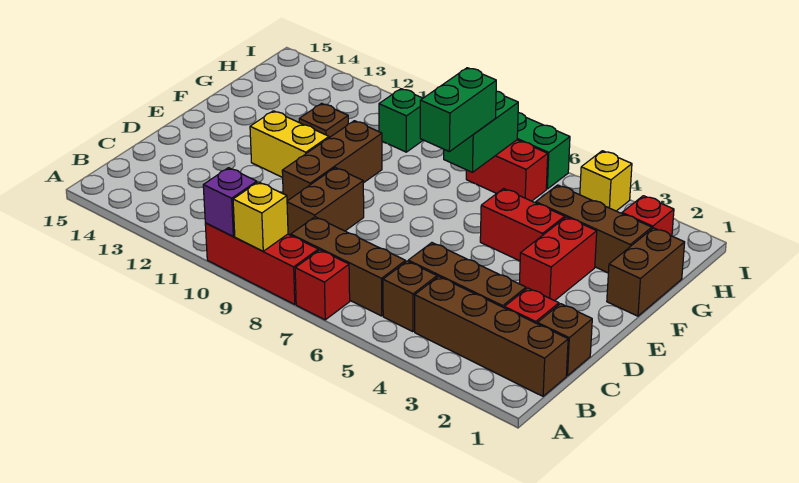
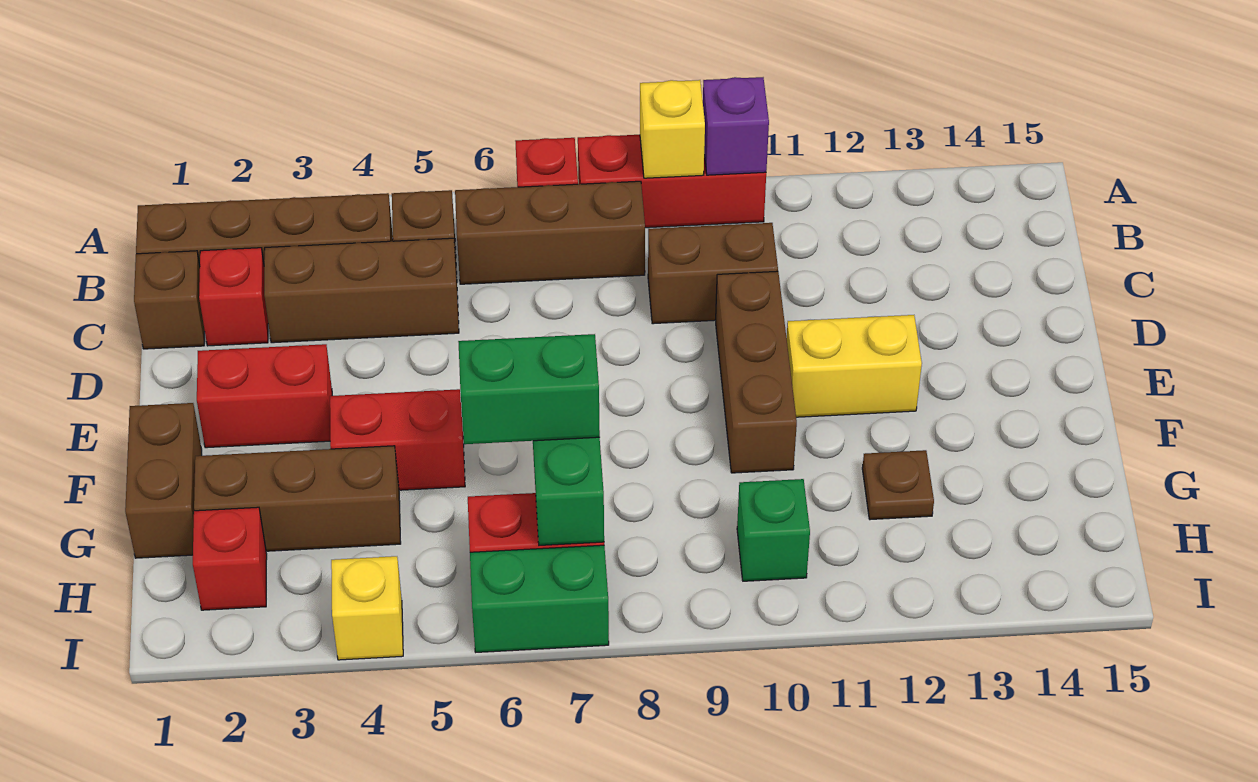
brown 1x2 brick [287,168,364,235] -> brown 1x2 brick turned to [648,223,778,324]
red 1x2 brick [519,217,597,301] -> red 1x2 brick turned to [197,344,332,448]
green 1x2 brick [420,68,496,152] -> green 1x2 brick turned to [458,334,600,444]

